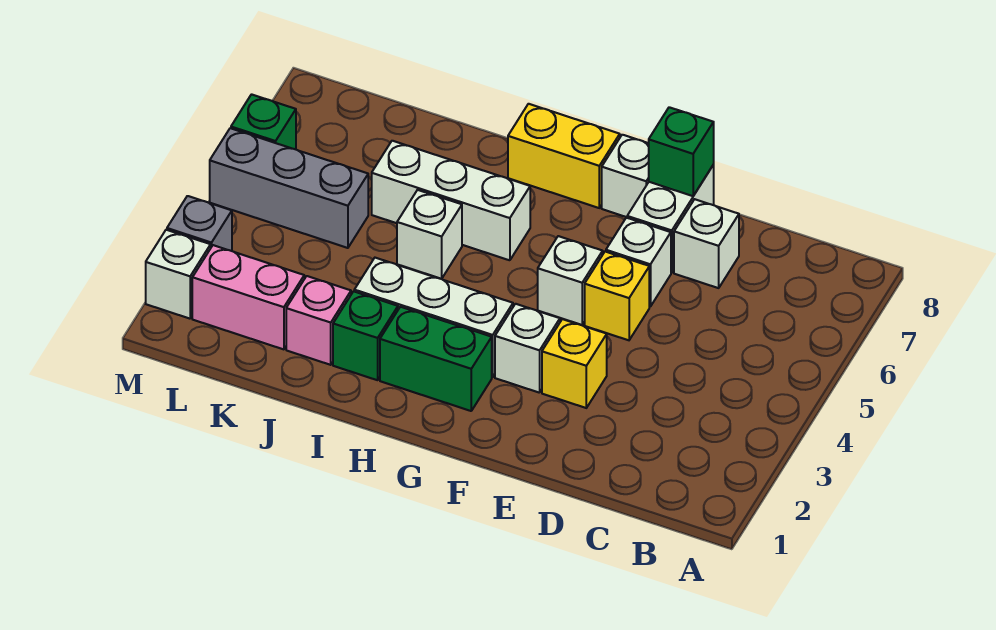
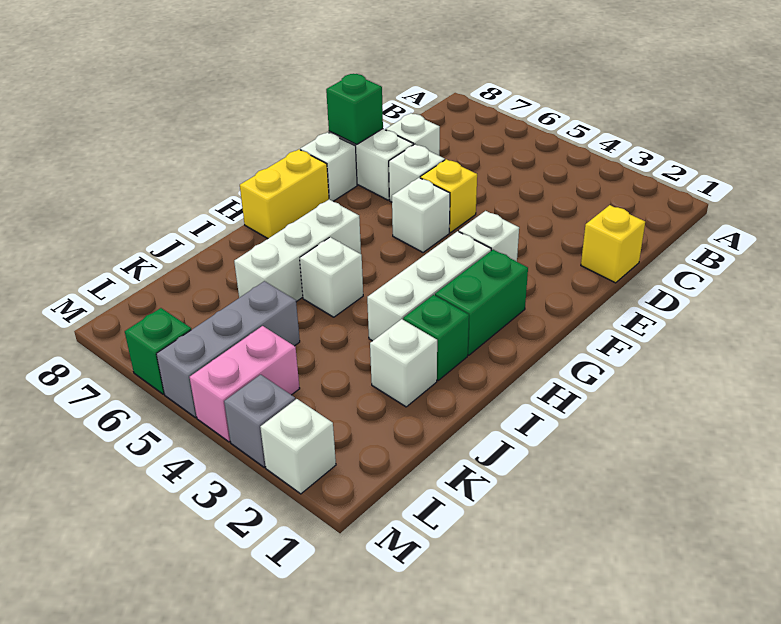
yellow 1x1 brick [542,319,607,408] -> yellow 1x1 brick moved to [581,205,645,283]
pink 1x1 brick [286,276,351,365] -> white 1x1 brick [370,319,437,407]
pink 1x2 brick [192,245,304,349] -> pink 1x2 brick moved to [190,326,300,442]

